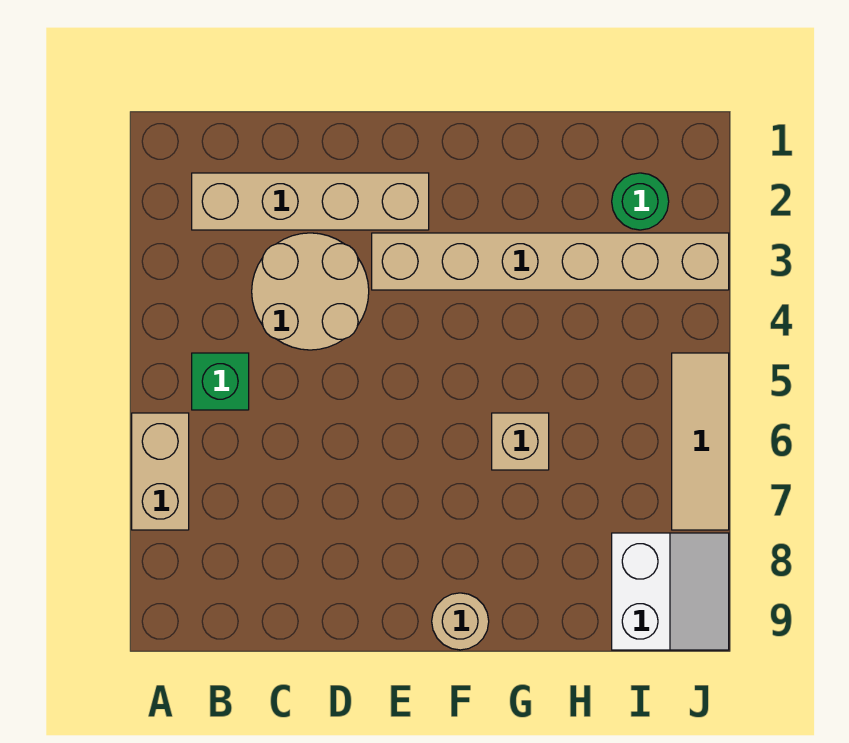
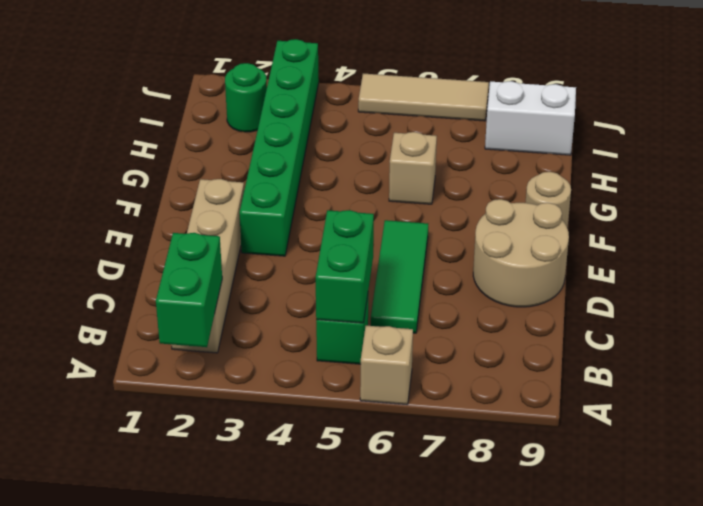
none -> green 1x2 brick [156,233,222,347]
tan 1x2 brick [132,413,189,530] -> tan 1x1 brick [360,326,413,404]
none -> green 1x2 brick [316,210,374,323]
tan 2x2 round brick [252,233,369,350] -> tan 2x2 round brick moved to [473,199,569,307]
none -> green 1x3 tile [371,220,428,333]
tan 1x6 brick [372,233,729,290] -> green 1x6 brick [240,39,319,256]

